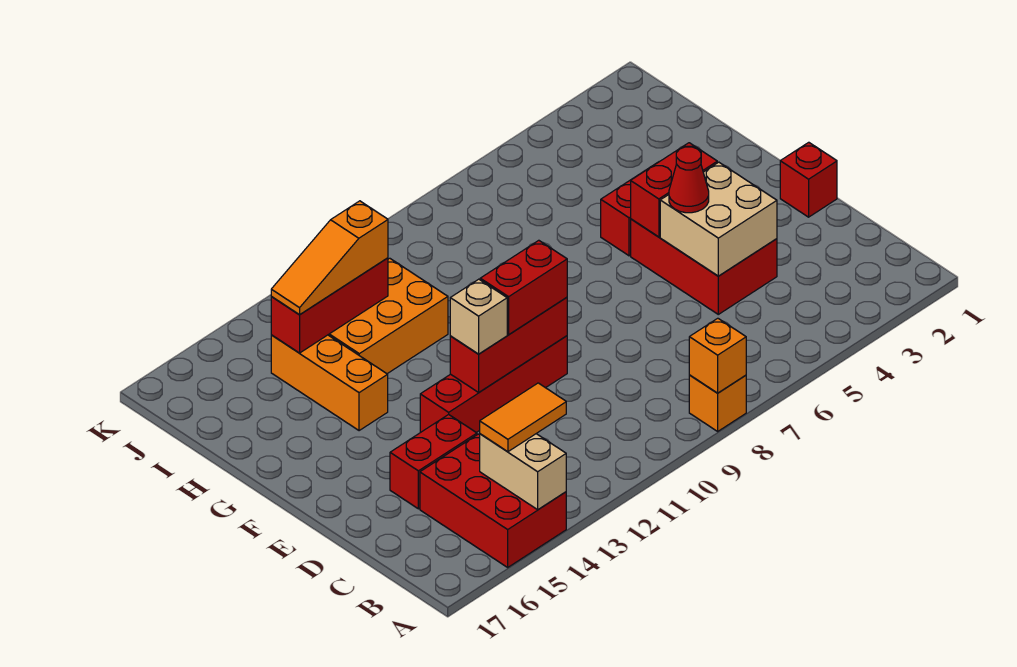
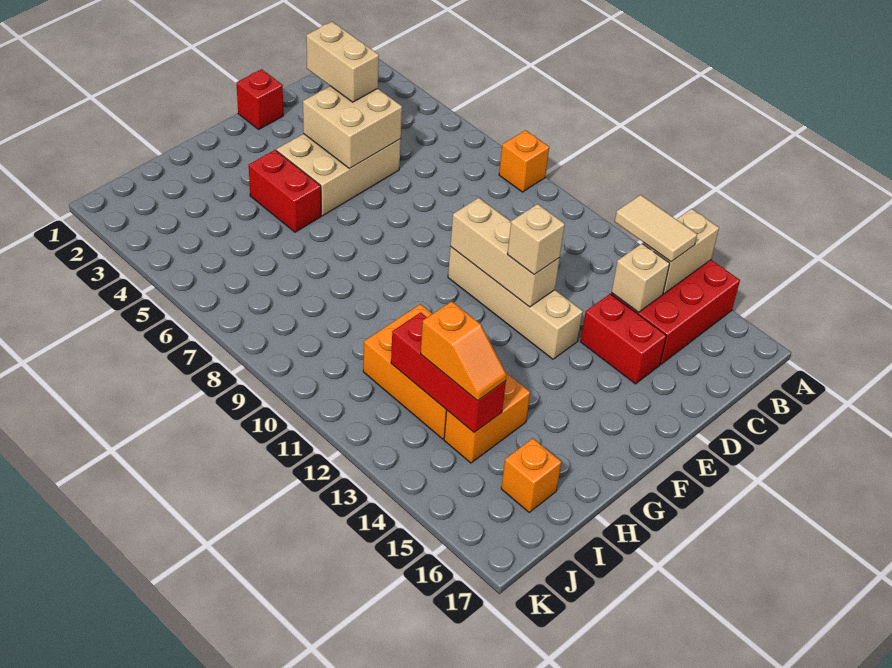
orange 1x1 brick [689,318,746,393] -> orange 1x1 brick moved to [501,438,561,512]
orange 1x2 tile [480,383,566,452] -> tan 1x2 tile [615,195,697,262]
none -> tan 1x1 brick [612,244,670,312]
none -> tan 1x2 brick [306,22,379,102]
red 2x3 brick [631,219,777,314] -> tan 2x3 brick [276,134,401,216]
red 1x1 cone [669,147,709,213] -> none
red 1x4 brick [420,336,567,433] -> tan 1x4 brick [448,247,583,359]
red 1x3 brick [450,297,567,392] -> tan 1x3 brick [450,198,560,307]
red 1x2 brick [480,240,567,335] -> none
red 1x2 brick [631,143,717,237] -> none
orange 1x3 brick [271,335,388,431] -> orange 1x2 brick [444,373,530,463]
orange 1x3 slope [271,201,388,315] -> orange 1x2 slope [421,301,507,401]

